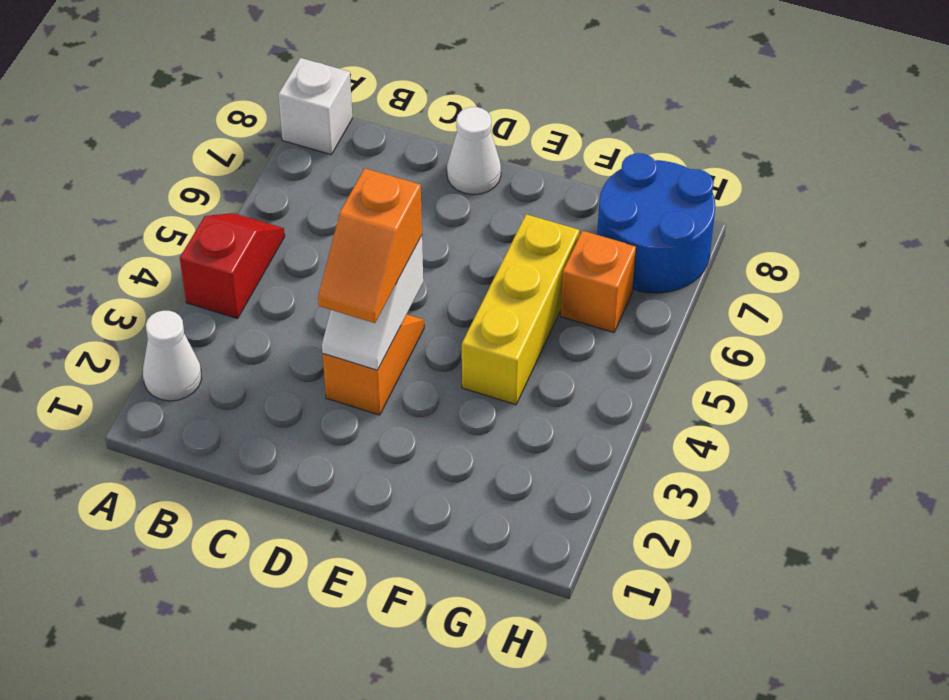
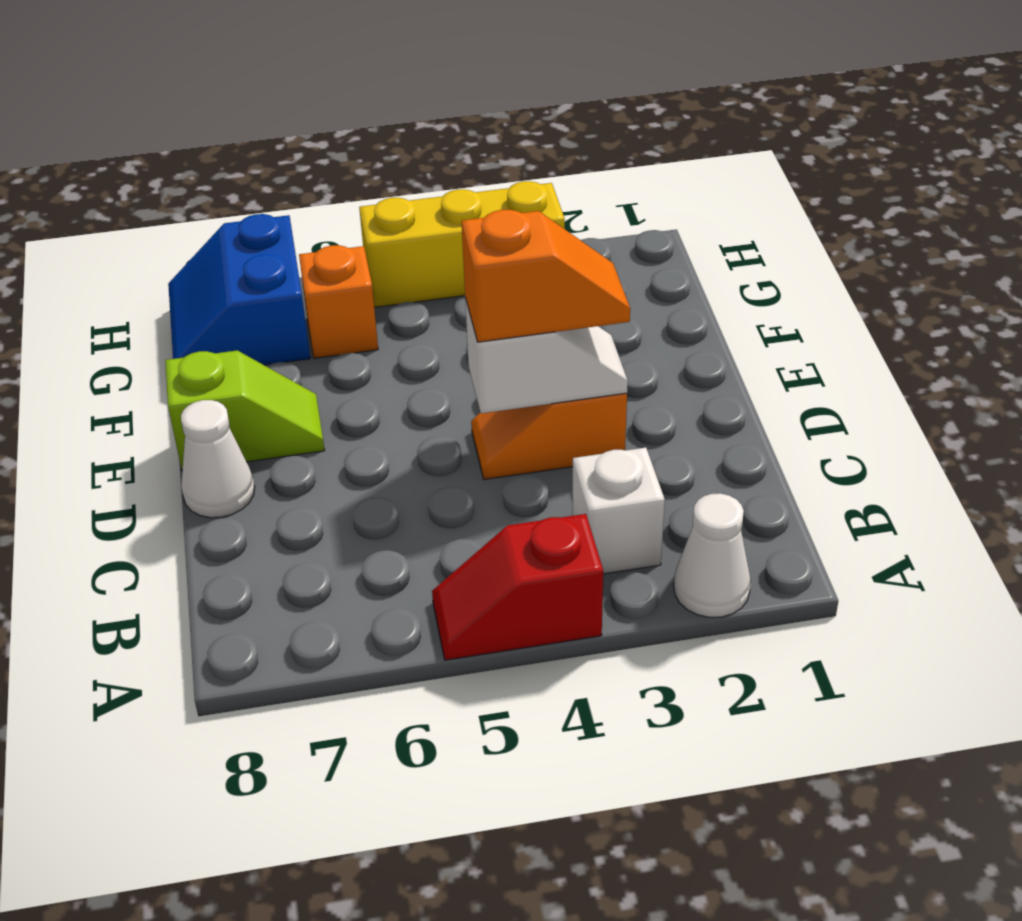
white 1x1 brick [278,58,352,155] -> white 1x1 brick moved to [572,447,665,574]
none -> lime 1x2 slope [165,350,325,470]
yellow 1x3 brick [462,214,579,405] -> yellow 1x3 brick moved to [359,181,565,307]
blue 2x2 round brick [597,153,715,293] -> blue 2x2 slope [168,214,310,365]

